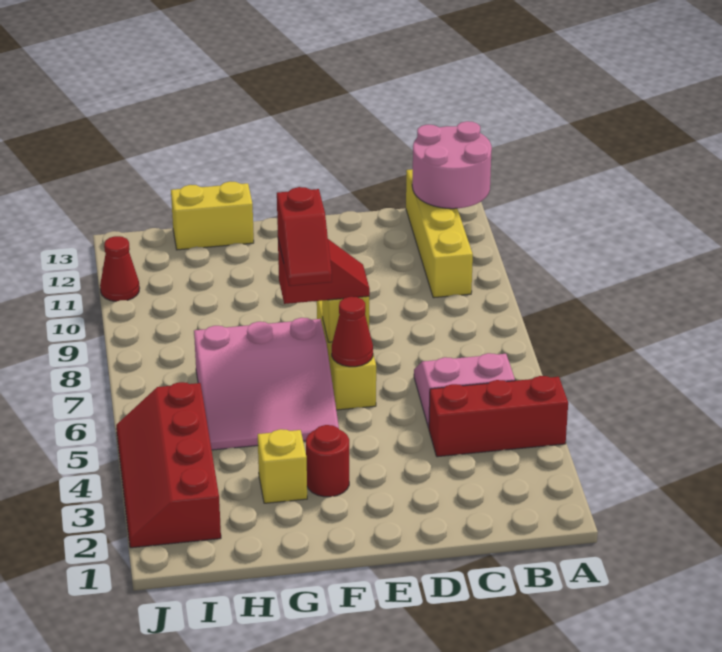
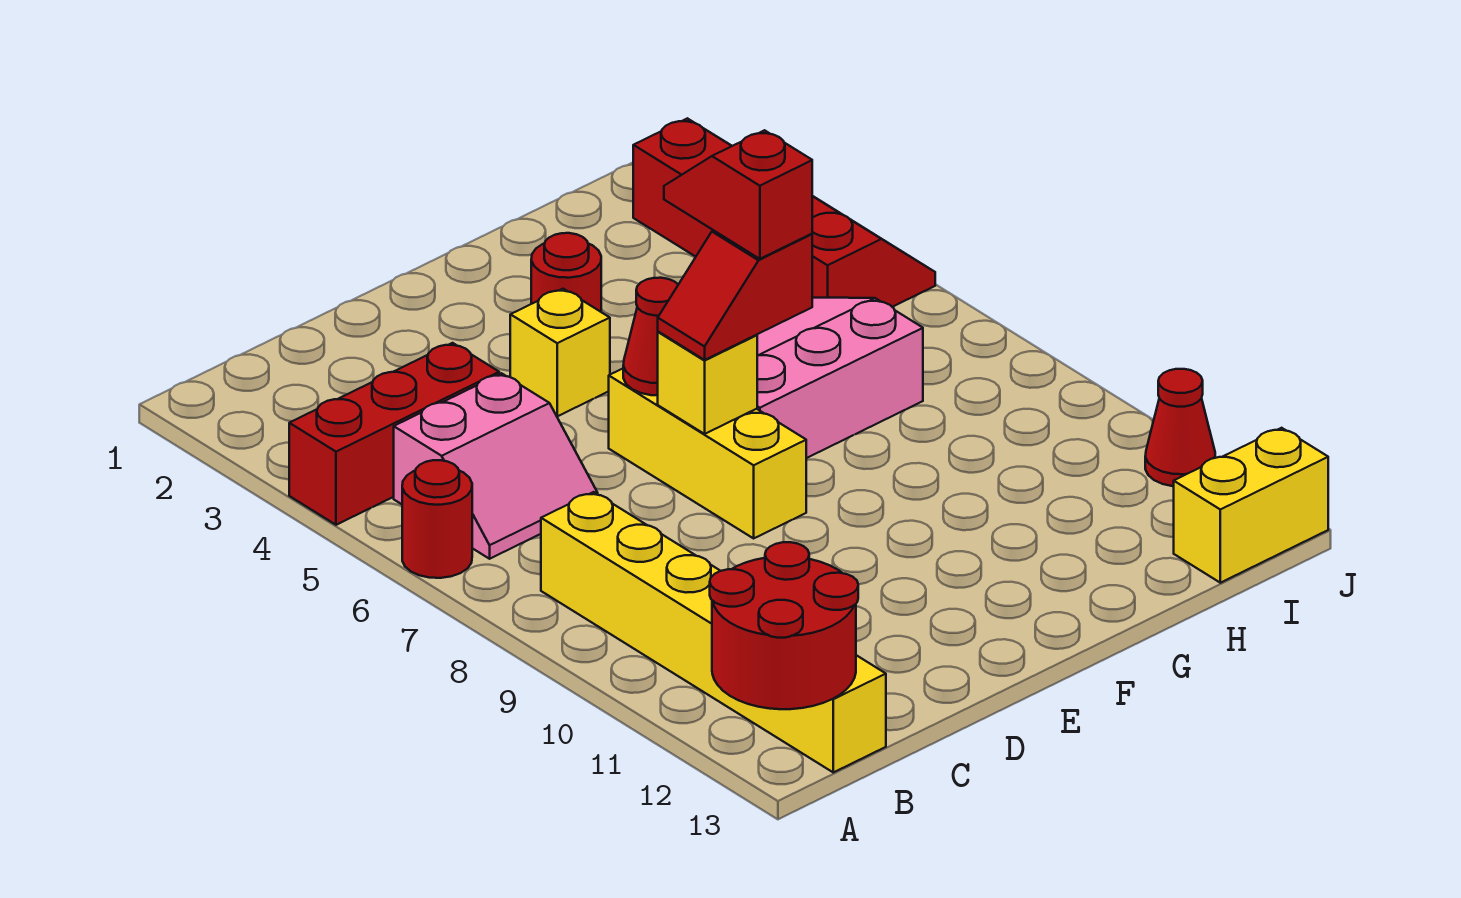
none -> red 1x1 round brick [402,460,472,578]
pink 2x2 round brick [412,121,492,209] -> red 2x2 round brick [710,542,858,709]
yellow 1x4 brick [406,169,473,298] -> yellow 1x6 brick [541,492,886,772]
yellow 1x1 brick [258,429,307,503] -> yellow 1x1 brick moved to [510,289,610,416]
yellow 1x2 brick [171,181,254,250] -> yellow 1x2 brick moved to [1174,428,1328,583]

